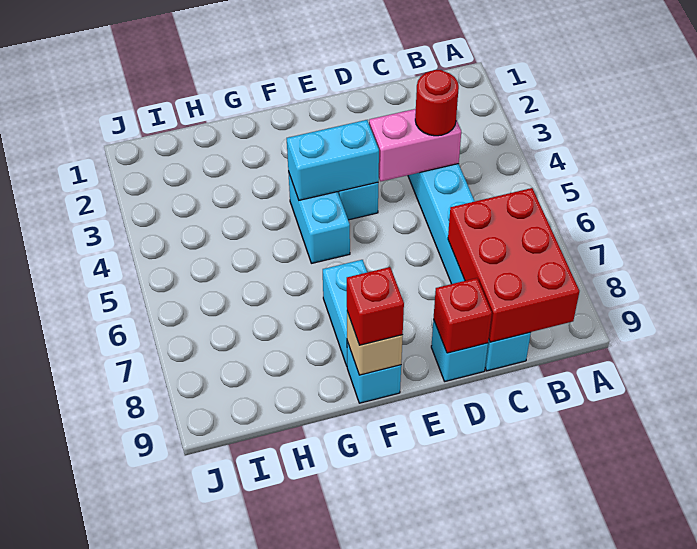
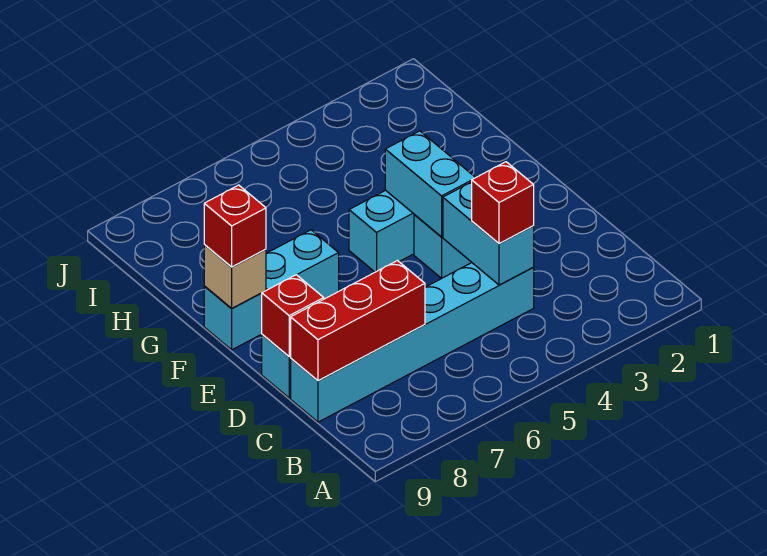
red 2x3 brick [448,188,580,342] -> red 1x3 brick [291,261,425,381]
pink 1x2 brick [369,109,461,181] -> cyan 1x2 brick [443,182,534,285]
red 1x1 round brick [415,70,459,136] -> red 1x1 brick [472,162,534,244]

